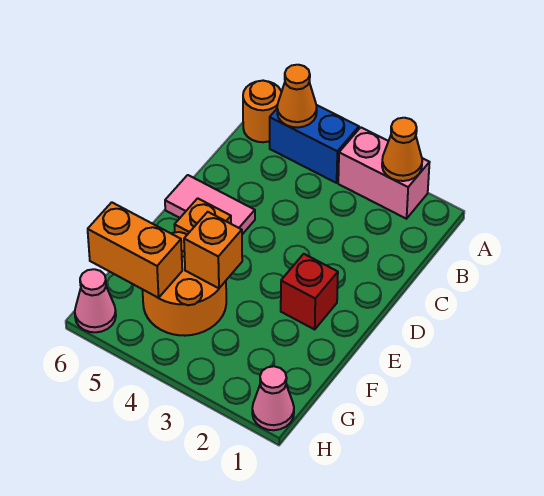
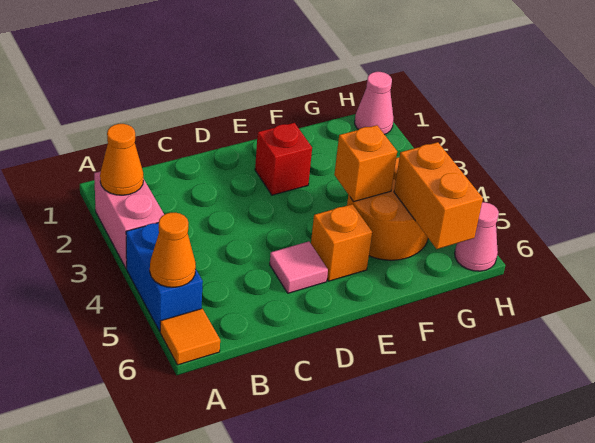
orange 1x1 round brick [243,81,281,142] -> orange 1x1 tile [160,309,220,365]
pink 1x2 tile [165,175,255,234] -> pink 1x1 tile [270,241,328,293]

